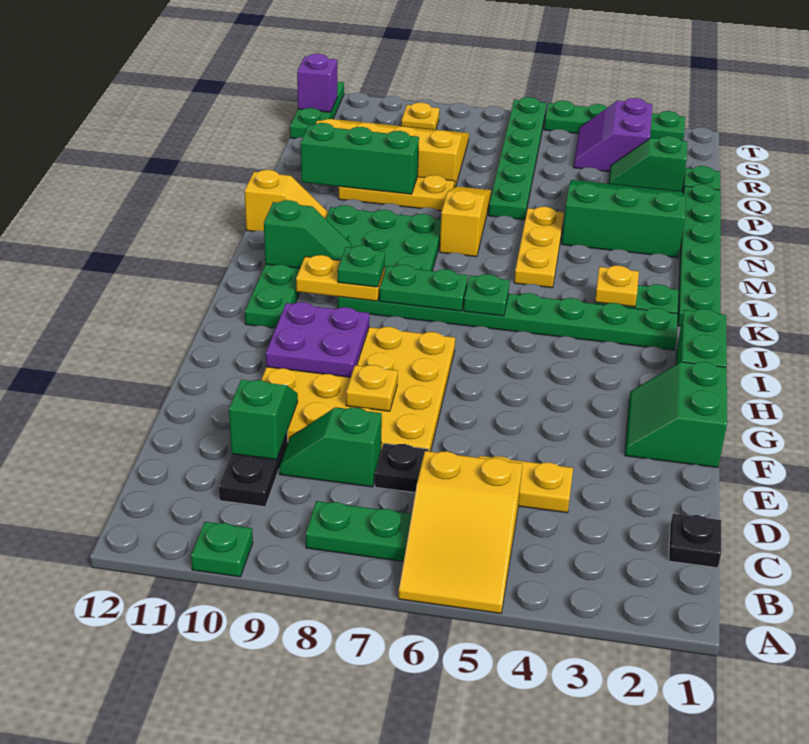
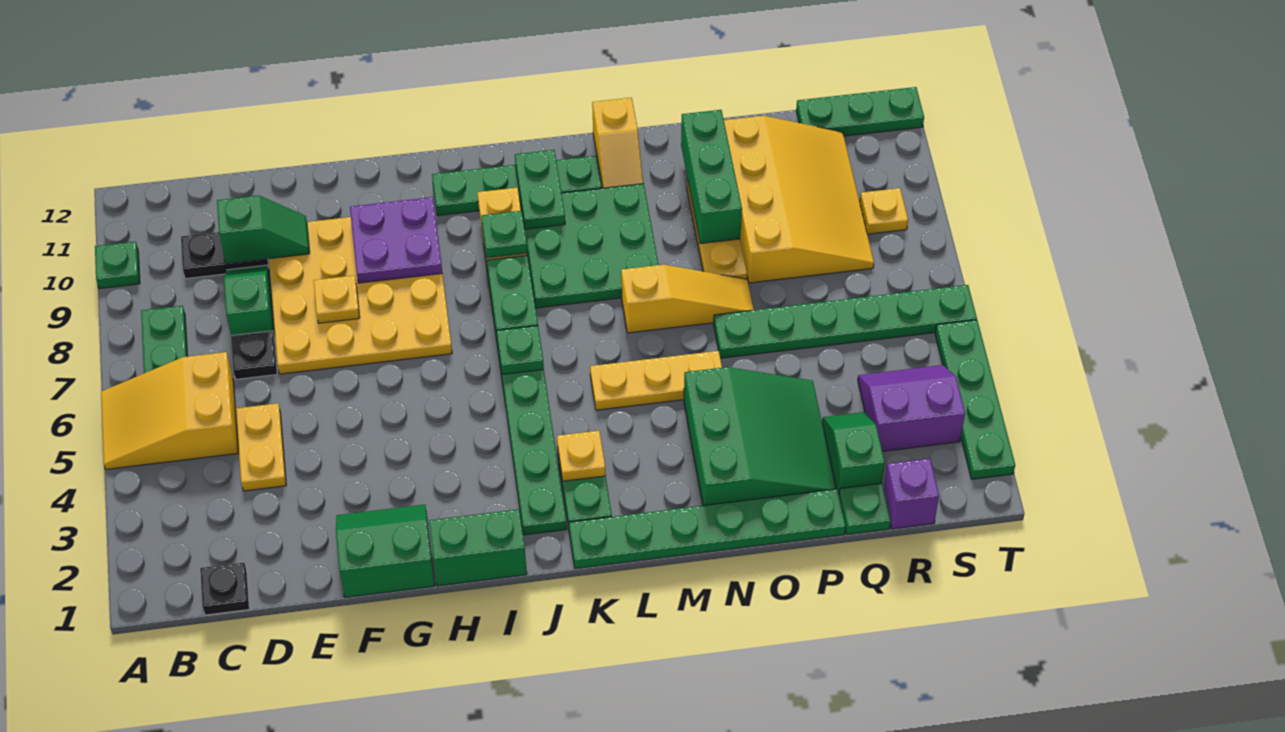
green 1x2 slope [264,200,352,268] -> green 1x2 plate [515,150,565,229]
purple 1x1 brick [297,54,337,112] -> purple 1x1 brick moved to [884,459,939,529]

